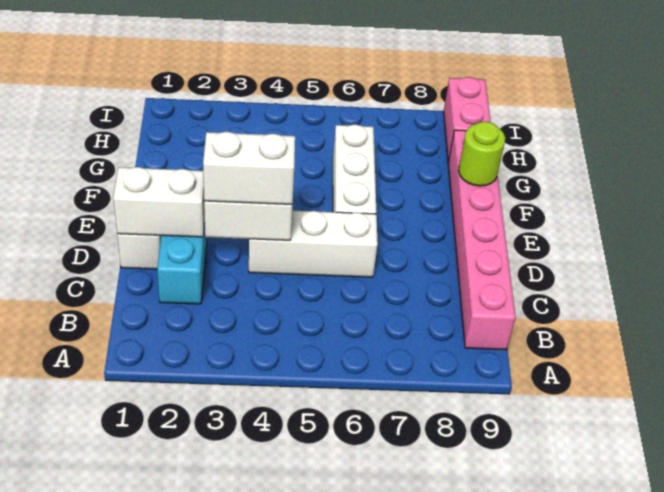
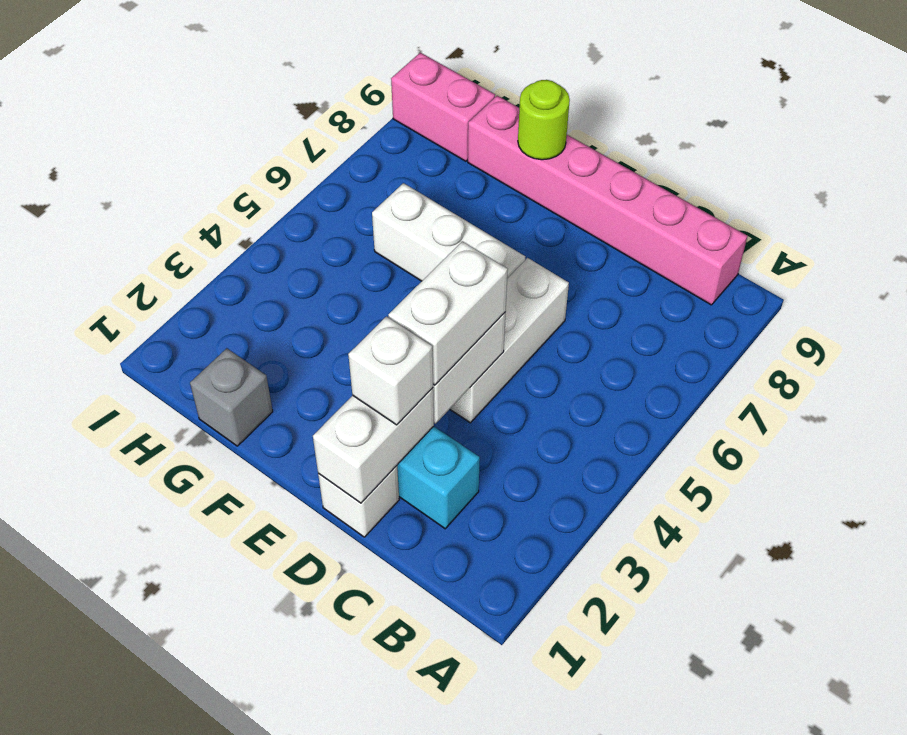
none -> white 1x1 brick [348,316,433,425]
none -> grey 1x1 brick [190,348,273,446]

